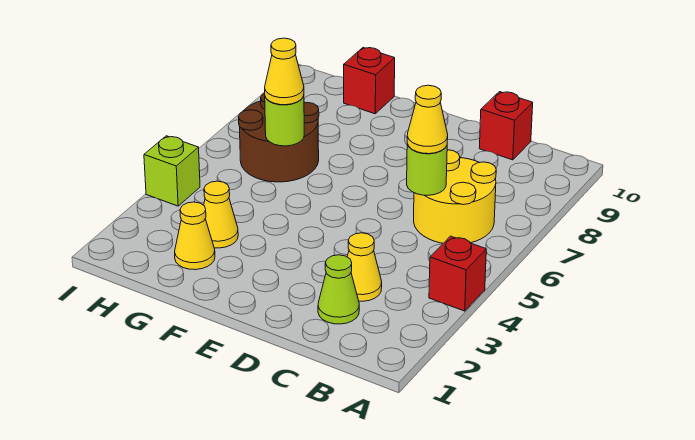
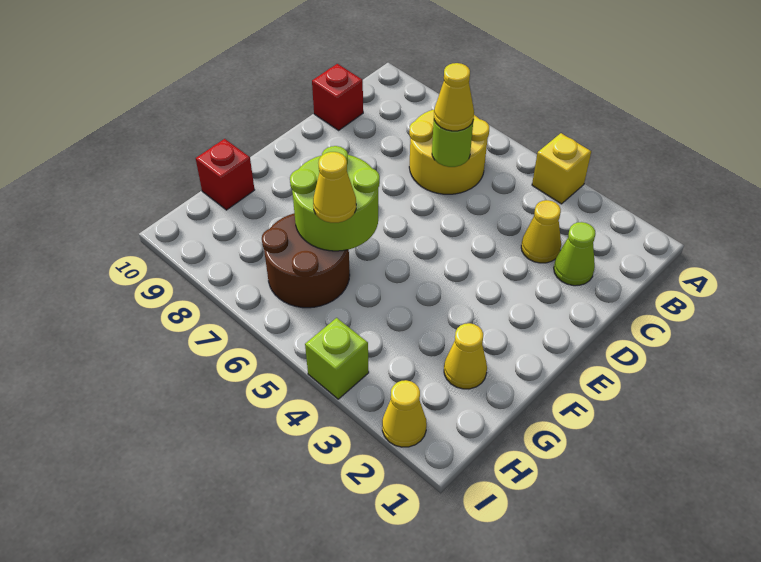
red 1x1 brick [429,236,486,311] -> yellow 1x1 brick [532,133,591,204]
yellow 1x1 cone [204,181,238,248] -> yellow 1x1 cone moved to [382,380,427,447]
lime 1x1 round brick [265,96,304,146] -> lime 2x2 round brick [290,146,380,251]

